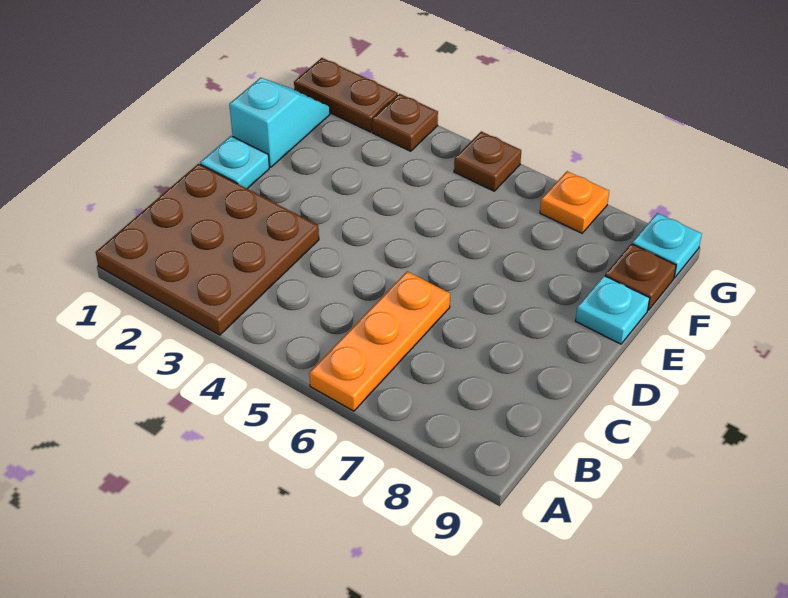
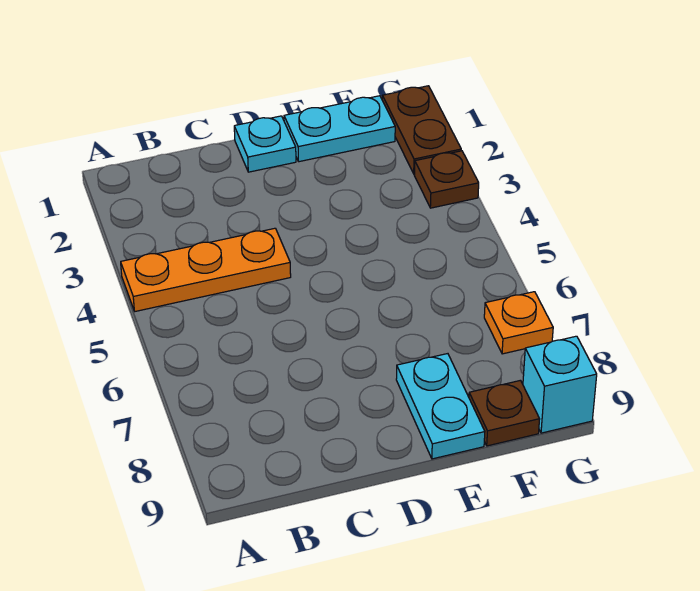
brown 3x3 plate [96,164,319,335] -> none
orange 1x3 plate [309,271,450,411] -> orange 1x3 plate moved to [121,228,291,311]
cyan 1x2 slope [229,78,330,167] -> cyan 1x2 plate [284,96,395,162]
cyan 1x1 plate [576,276,650,344] -> cyan 1x2 plate [396,354,485,459]
brown 1x1 plate [454,132,521,191] -> none
cyan 1x1 plate [632,213,702,278] -> cyan 1x1 brick [523,336,597,433]

